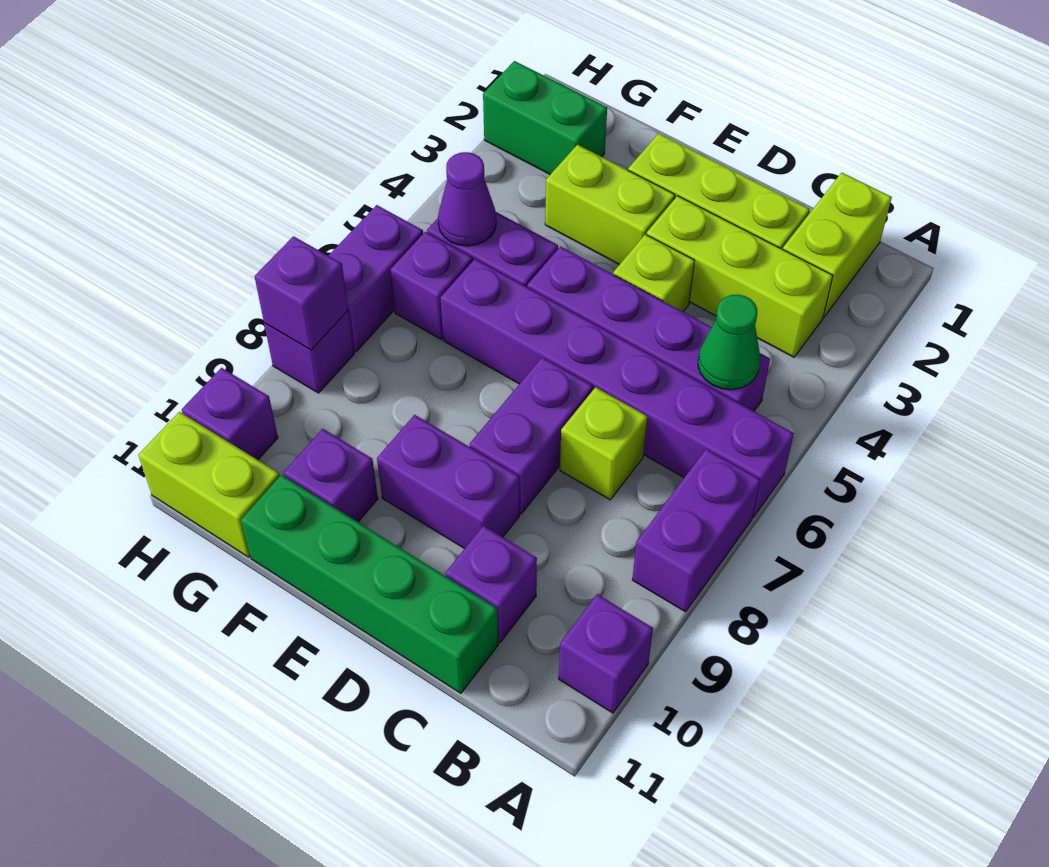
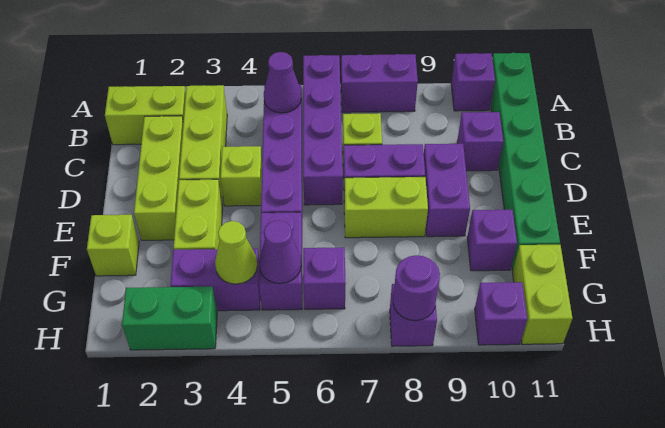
purple 1x6 brick [441,259,794,517] -> purple 1x4 brick [303,55,343,205]
green 1x1 cone [698,295,760,390] -> purple 1x1 cone [264,52,301,113]
green 1x4 brick [241,475,498,693] -> green 1x6 brick [491,53,560,270]
none -> lime 1x2 brick [344,177,428,238]
none -> lime 1x1 brick [87,215,139,276]
green 1x2 brick [483,61,607,174] -> green 1x2 brick turned to [122,287,217,350]
none -> lime 1x1 cone [215,221,257,284]
purple 1x2 brick [328,205,423,352] -> purple 1x2 brick moved to [171,249,260,311]
purple 1x1 brick [254,236,348,350] -> purple 1x1 round brick [393,255,440,321]

